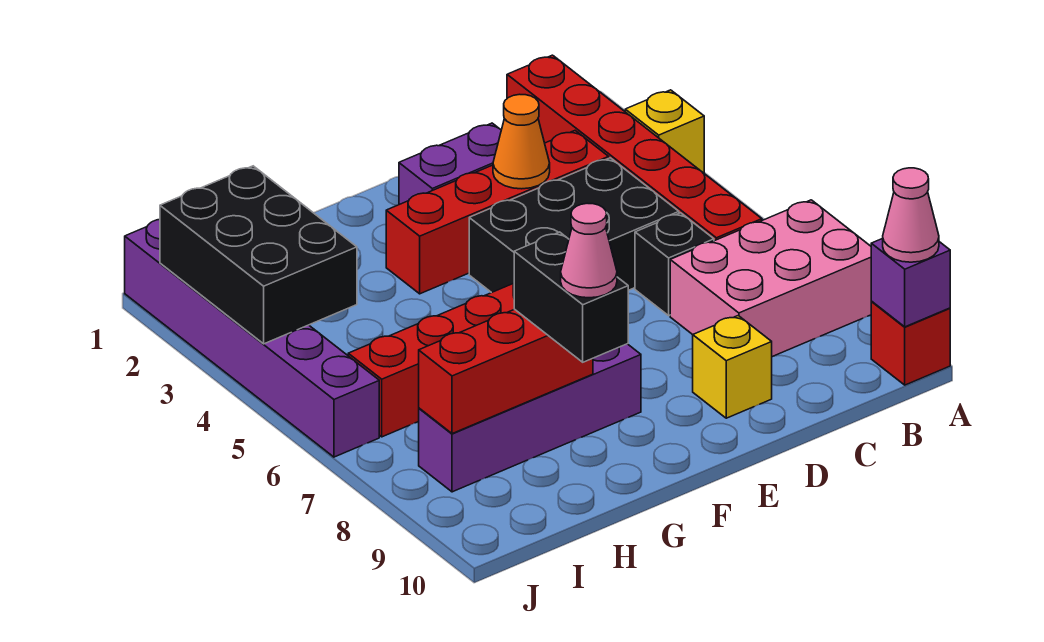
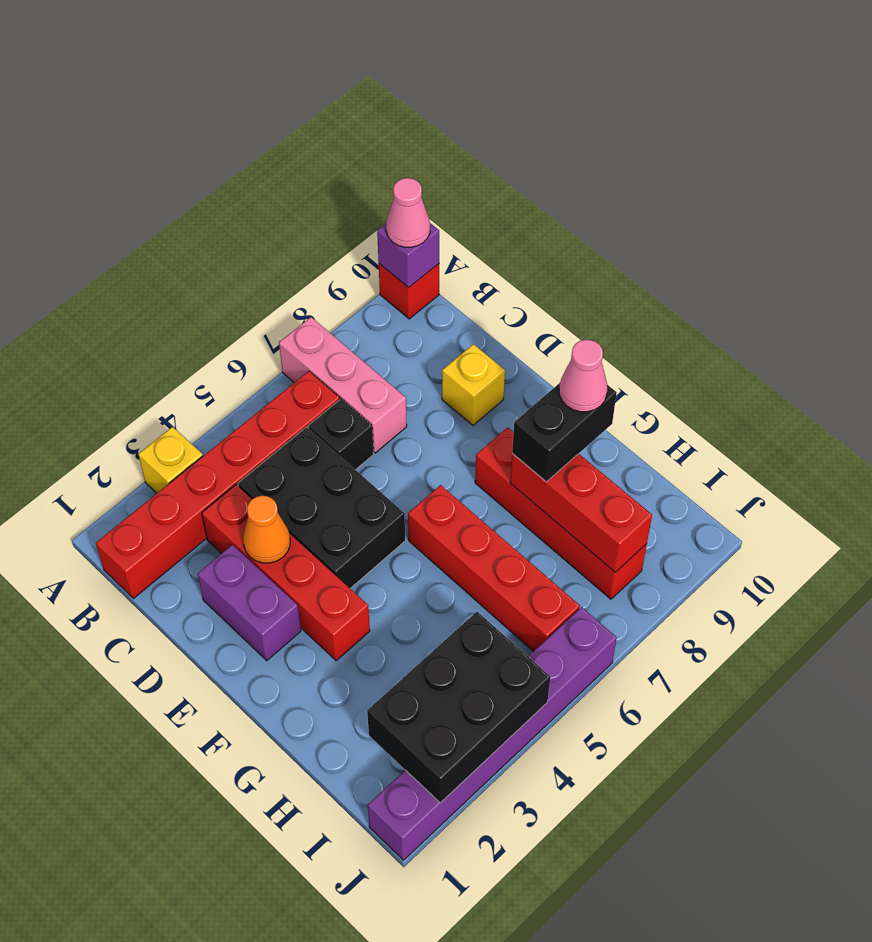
pink 2x3 brick [670,200,872,357] -> pink 1x3 brick [279,317,407,453]
purple 1x4 brick [419,344,641,492] -> red 1x4 brick [475,427,647,599]

